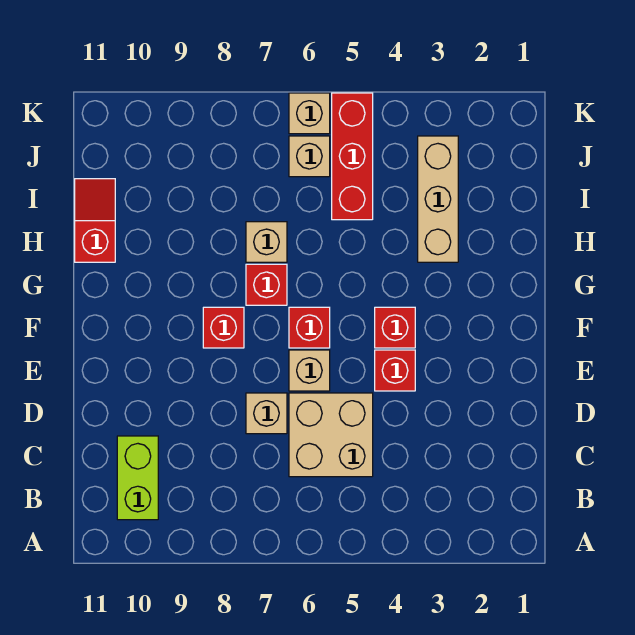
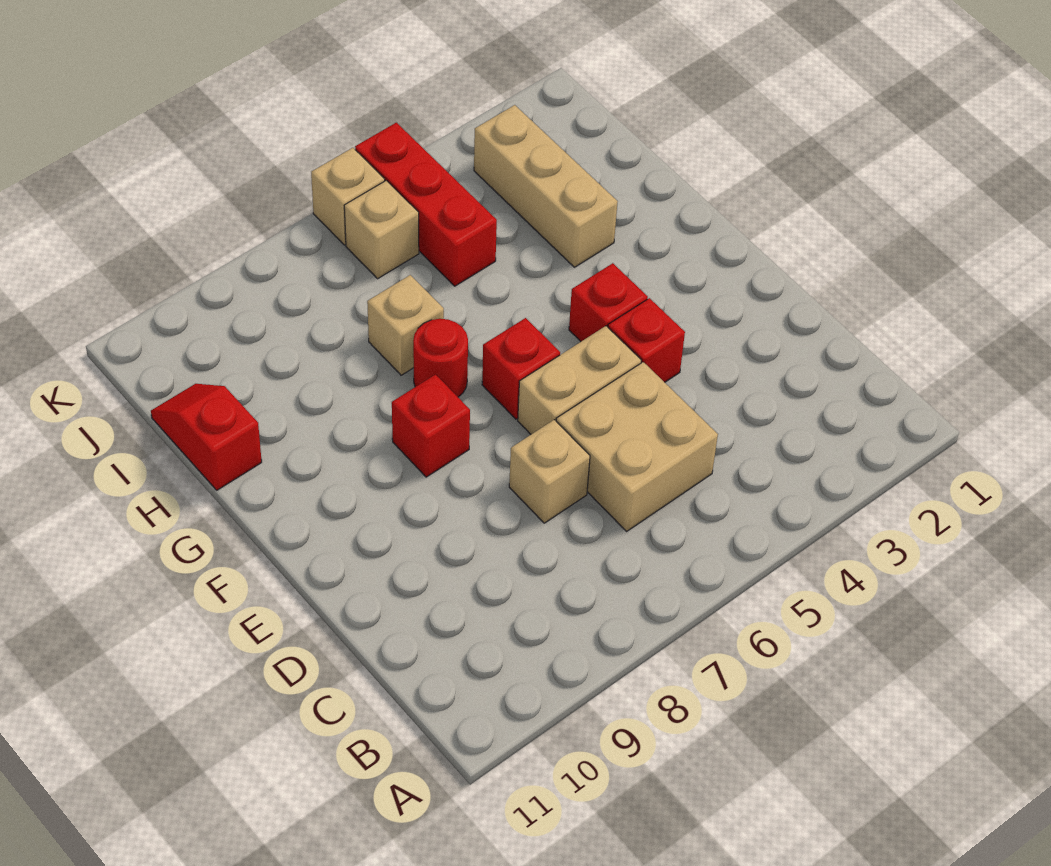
lime 1x2 brick [117,436,158,520] -> none
tan 1x1 brick [289,350,330,391] -> tan 1x2 brick [518,326,641,434]
red 1x1 brick [246,264,287,305] -> red 1x1 round brick [413,319,468,397]

